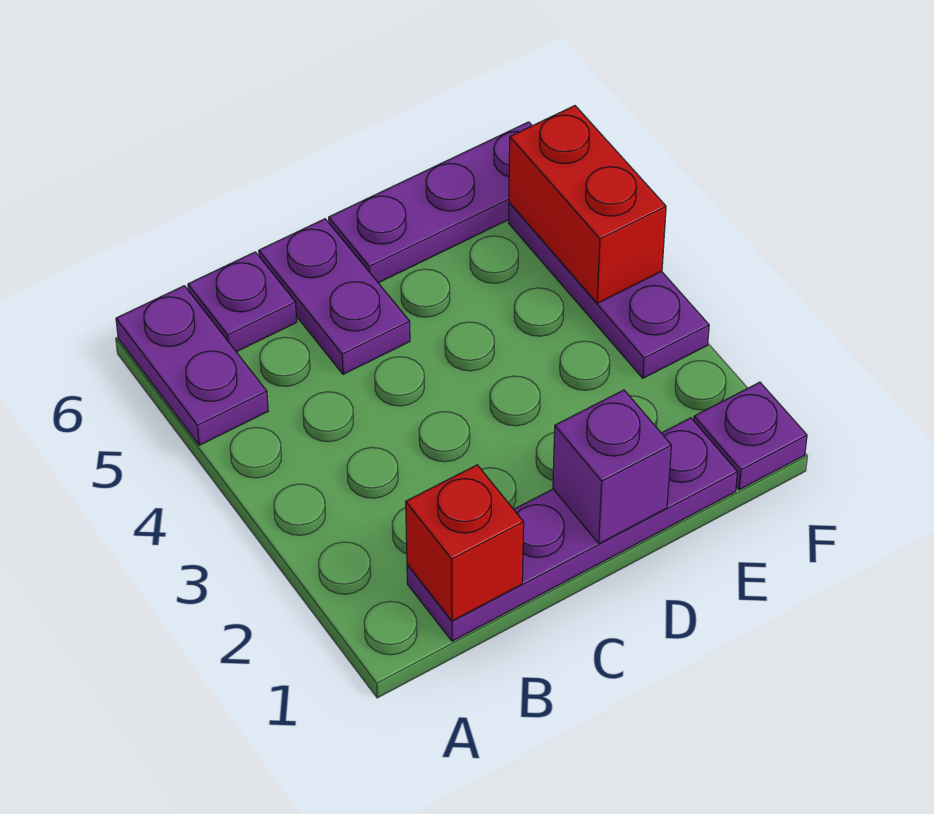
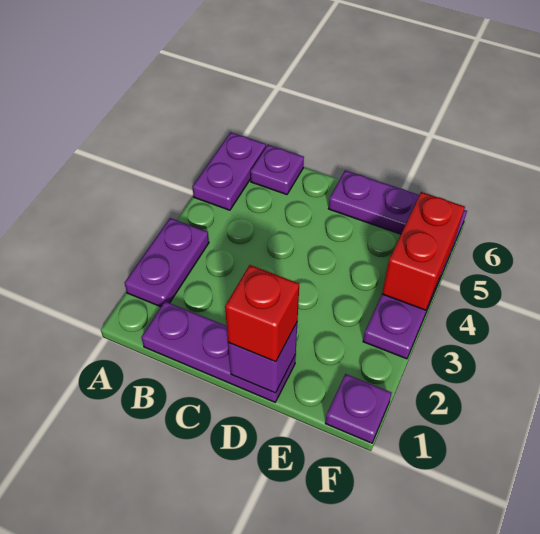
purple 1x4 plate [407,418,738,641] -> purple 1x3 plate [141,301,296,402]
red 1x1 brick [406,465,524,621] -> red 1x1 brick moved to [225,265,299,362]
purple 1x2 plate [259,219,410,374] -> purple 1x2 plate moved to [124,218,209,307]

